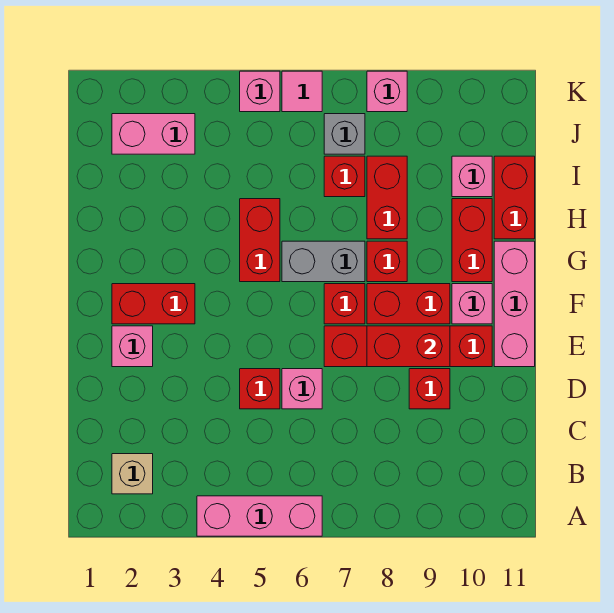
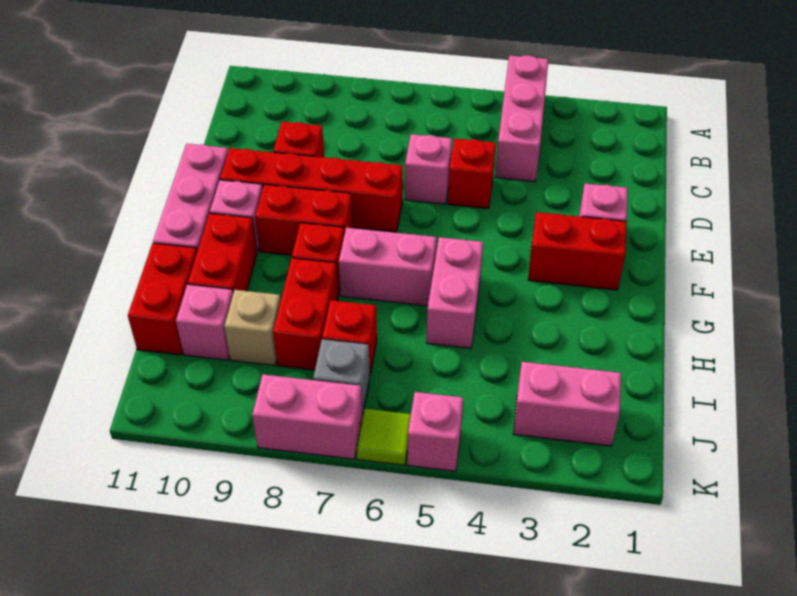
pink 1x3 brick [197,496,322,536] -> pink 1x3 brick turned to [495,55,549,181]
tan 1x1 brick [112,454,153,494] -> tan 1x1 brick moved to [224,290,281,366]
red 1x2 brick [367,326,450,367] -> none
red 1x1 brick [324,284,365,324] -> none
red 1x2 brick [240,199,280,282] -> pink 1x2 brick [426,237,483,348]
grey 1x2 brick [282,241,365,282] -> pink 1x2 brick [339,228,436,306]
pink 1x1 tile [282,71,322,112] -> lime 1x1 tile [357,409,411,465]
pink 1x1 brick [367,71,407,112] -> pink 1x2 brick [252,374,362,459]

